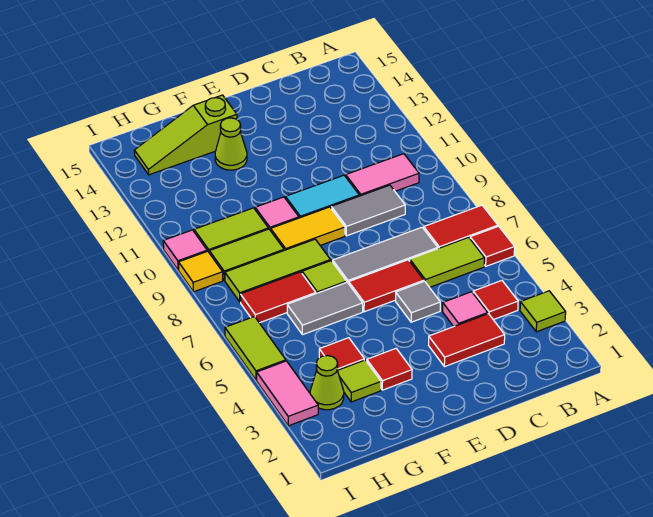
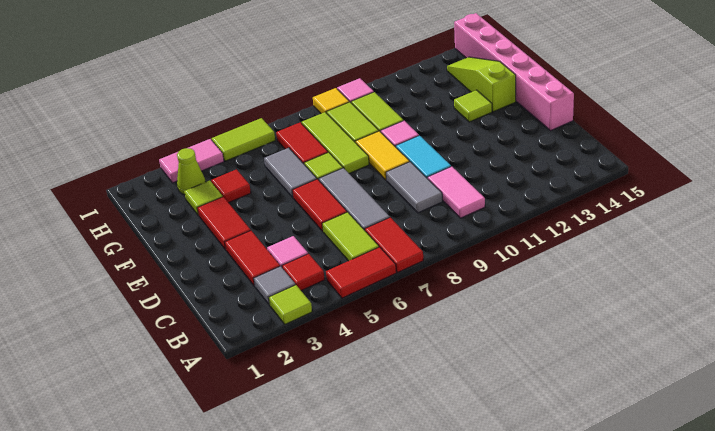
red 1x1 tile [470,226,515,266] -> red 1x2 tile [326,247,396,298]
grey 1x1 tile [396,281,440,322] -> grey 1x1 tile moved to [254,266,295,305]
none -> pink 1x6 brick [454,13,574,131]
red 1x1 tile [367,349,412,390] -> red 1x2 tile [197,197,251,250]
lime 1x1 cone [215,118,247,170] -> lime 1x1 tile [454,90,492,122]

